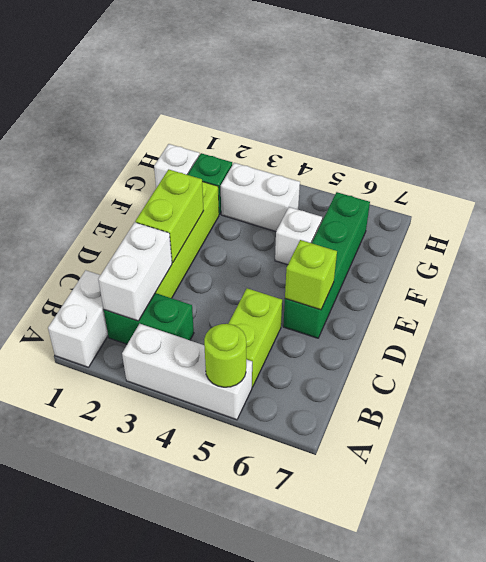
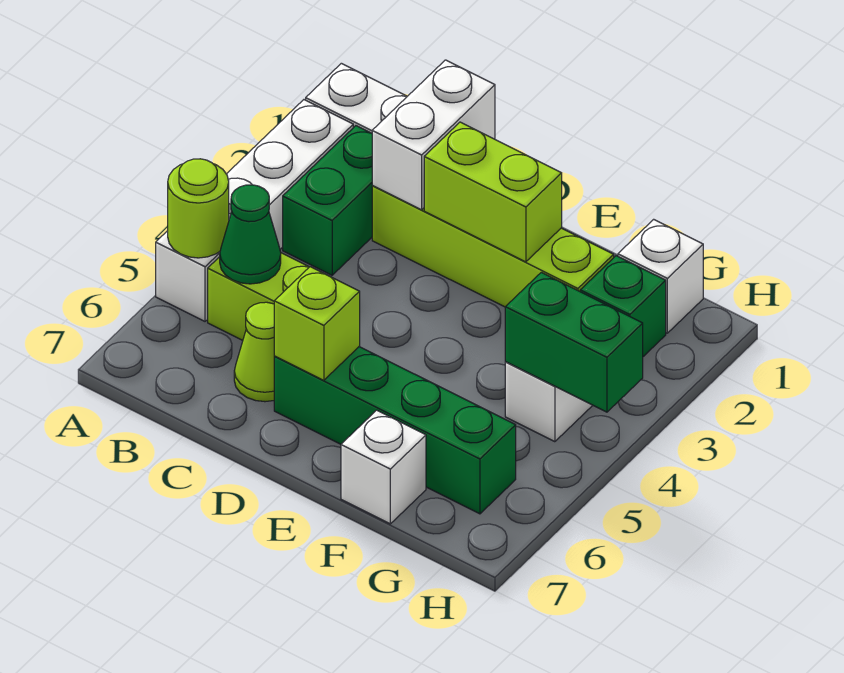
white 1x3 brick [122,324,252,420] -> white 1x4 brick [156,100,353,321]
white 1x2 brick [98,222,172,321] -> white 1x2 brick turned to [372,60,495,210]
none -> green 1x1 cone [220,185,281,284]
none -> lime 1x1 cone [234,302,274,402]
white 1x1 brick [275,207,322,265] -> white 1x1 brick moved to [341,410,426,524]
none -> green 1x2 brick [505,272,643,412]

